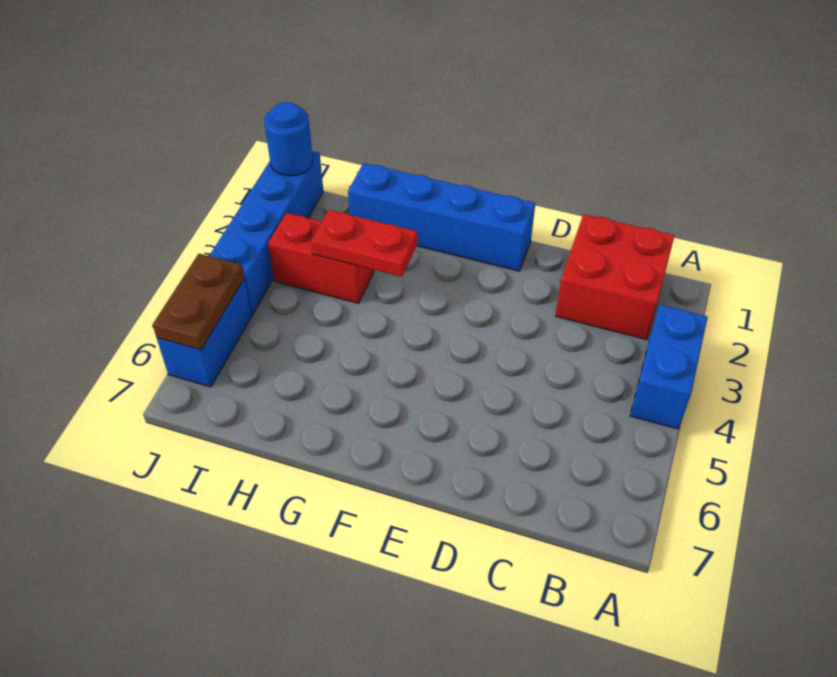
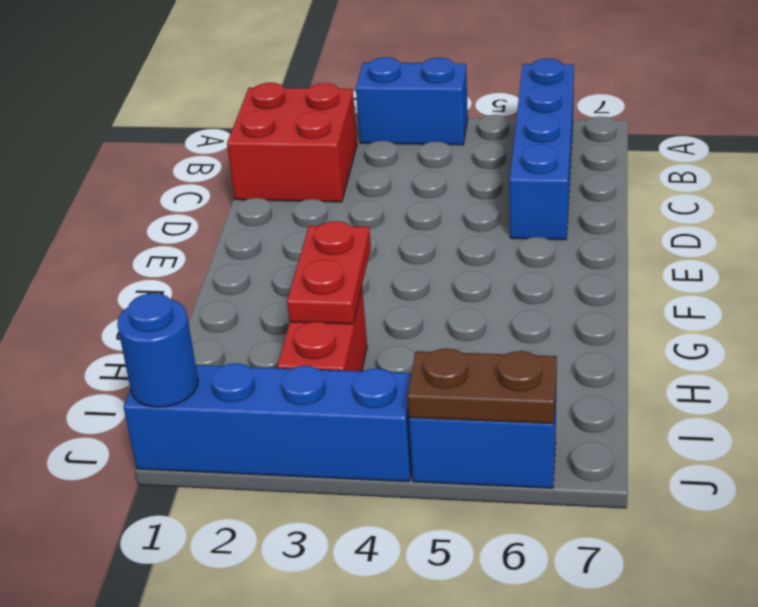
blue 1x4 brick [348,163,535,271] -> blue 1x4 brick moved to [510,59,574,240]

